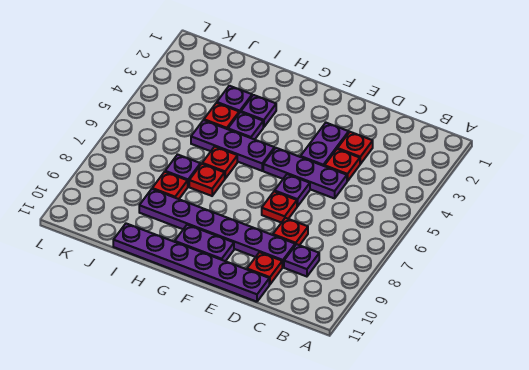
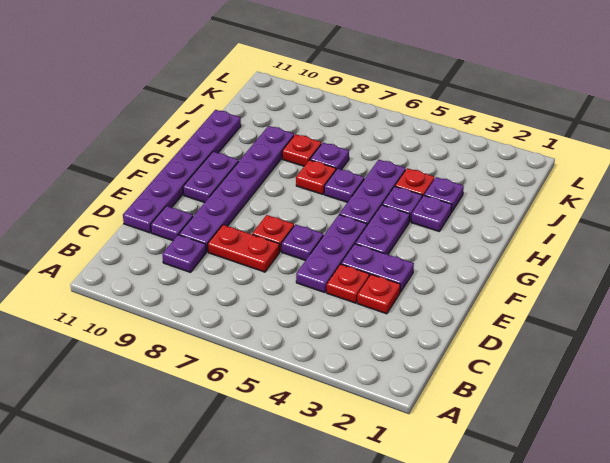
red 1x1 plate [273,218,308,245] -> red 1x2 plate [208,225,279,272]
red 1x1 plate [247,252,282,285] -> purple 1x1 plate [151,206,193,241]
none -> purple 1x2 plate [355,205,410,254]
red 1x1 plate [202,147,237,178] -> purple 1x1 plate [324,169,364,202]

